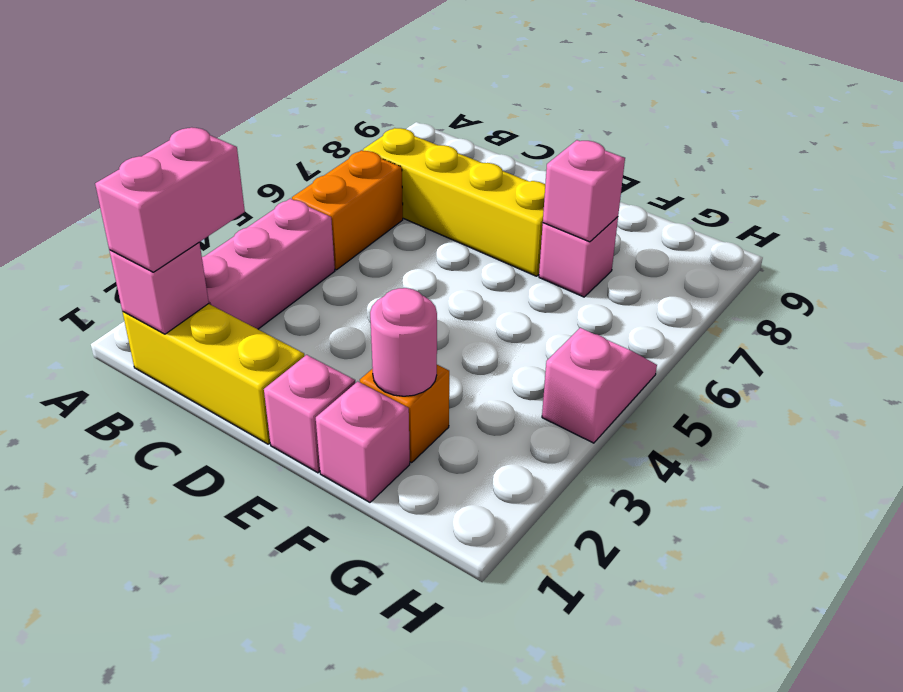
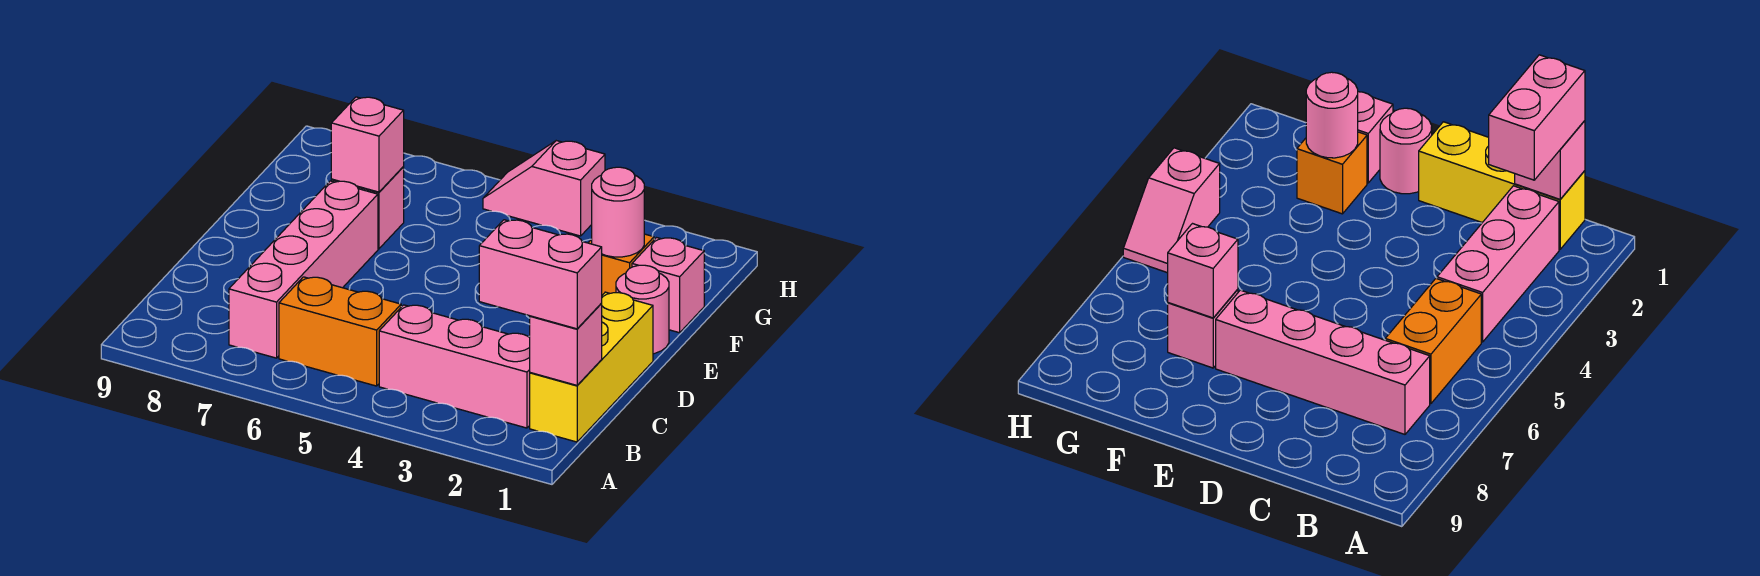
yellow 1x4 brick [363,128,545,276] -> pink 1x4 brick [229,181,378,358]
pink 1x1 brick [264,355,355,473] -> pink 1x1 round brick [616,265,669,354]

